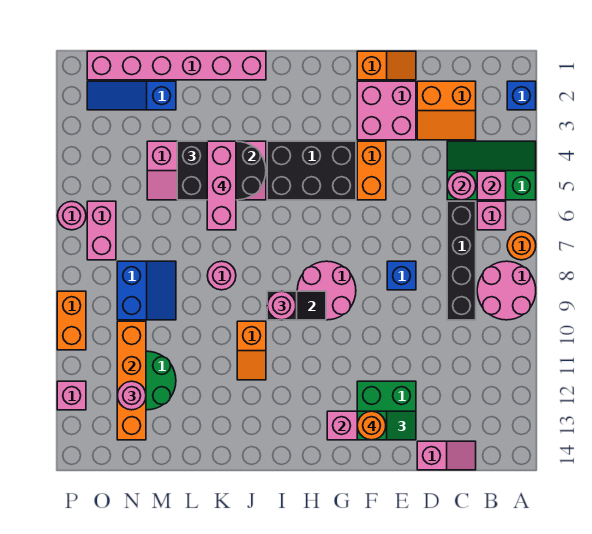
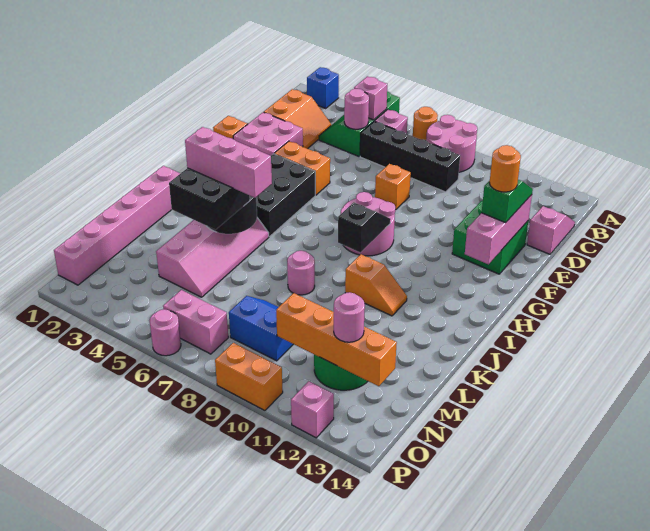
blue 1x1 brick [387,261,416,290] -> orange 1x1 brick [375,164,411,210]
pink 1x1 round brick [267,291,296,320] -> none
blue 1x3 slope [87,81,176,110] -> none

